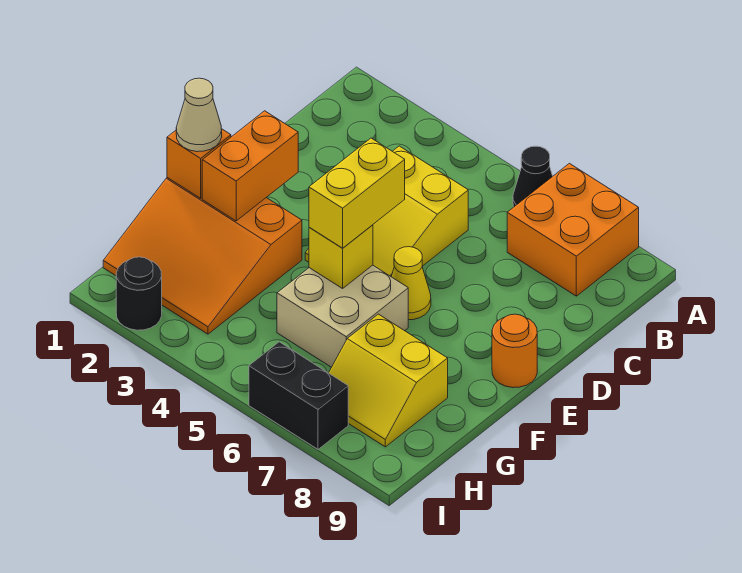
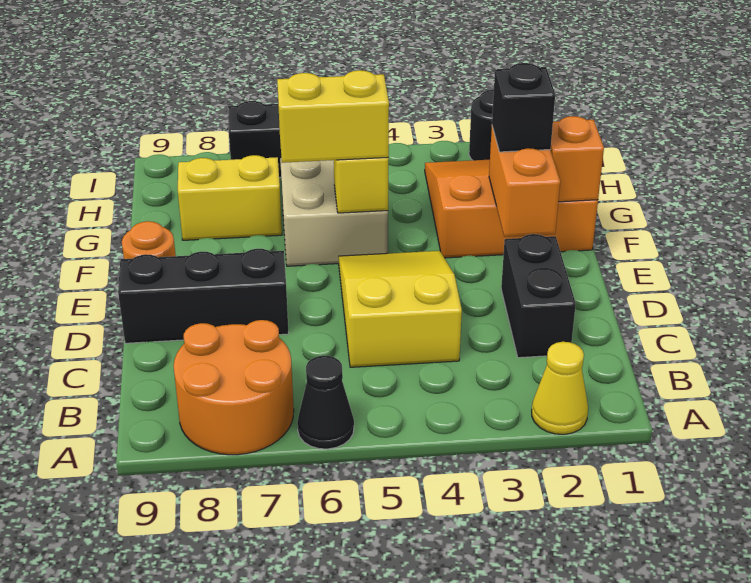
orange 2x2 brick [507,163,639,296] -> orange 2x2 round brick [174,320,294,455]
none -> black 1x2 brick [501,234,576,358]
none -> black 1x3 brick [118,249,289,343]
yellow 1x2 brick [309,138,405,248] -> yellow 1x2 brick turned to [277,70,389,163]
yellow 1x1 cone [391,247,431,320] -> yellow 1x1 cone moved to [532,342,588,434]
tan 1x1 cone [176,78,222,152] -> none
none -> black 1x1 brick [492,63,555,152]

